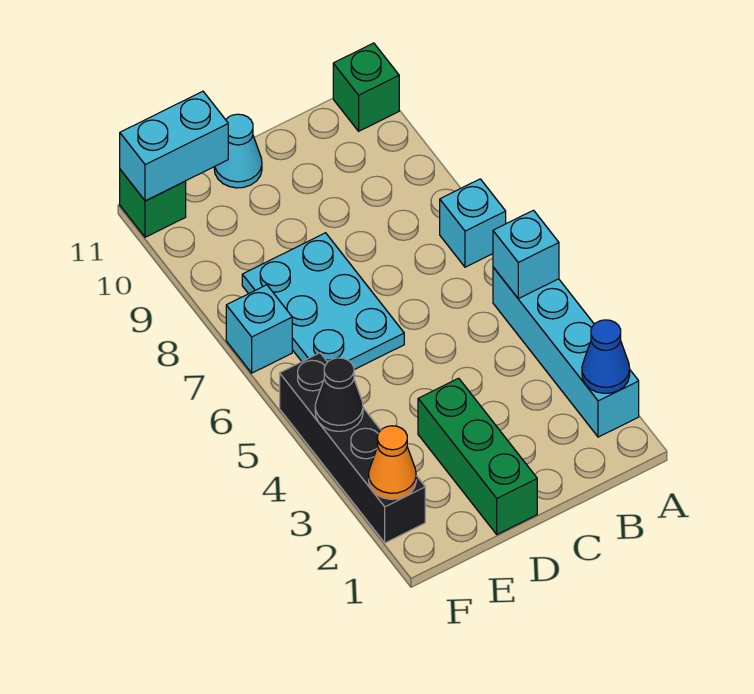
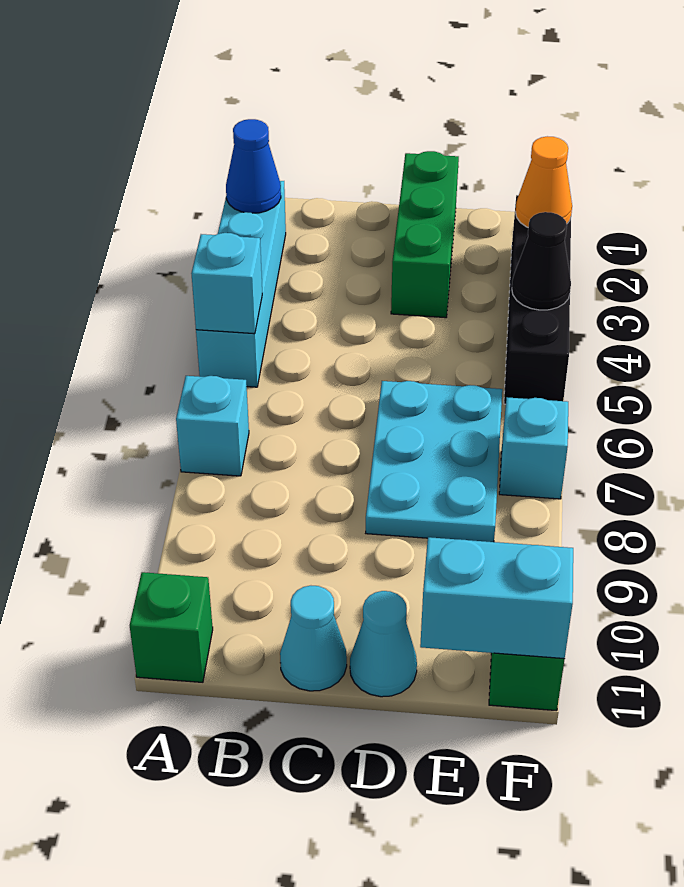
none -> cyan 1x1 cone [280,586,347,691]

